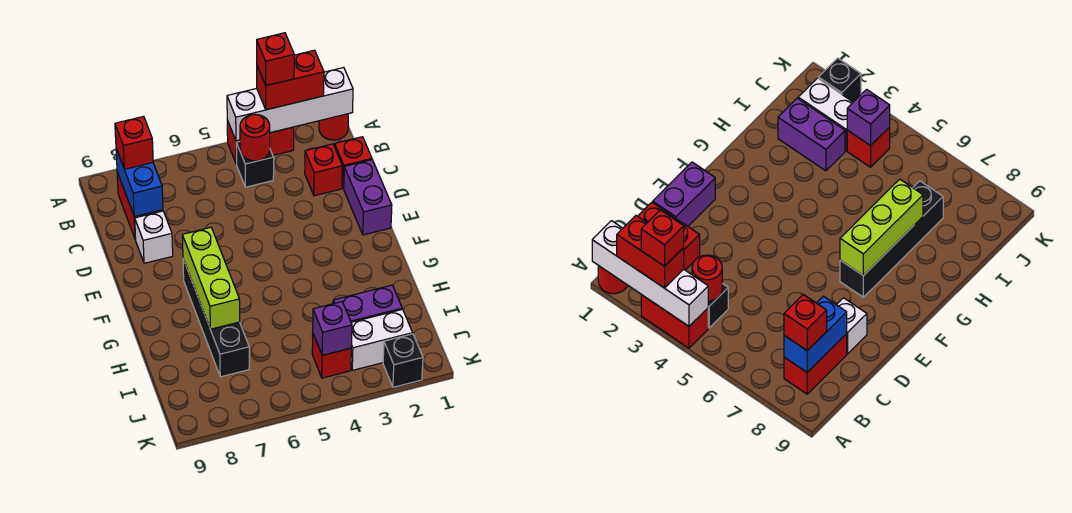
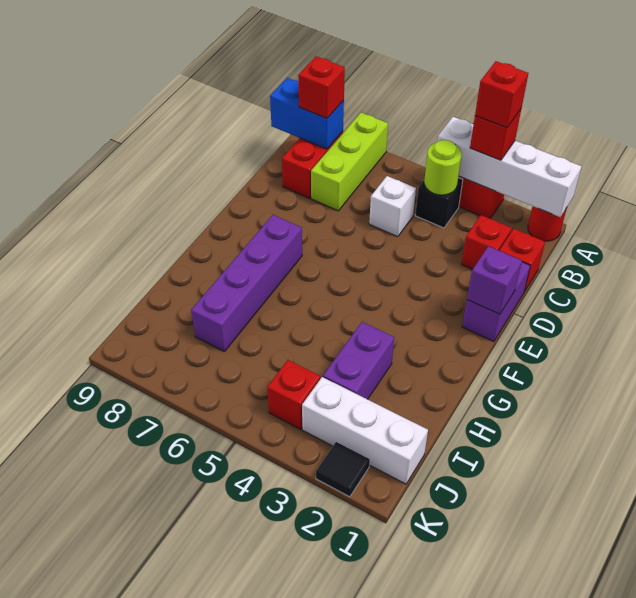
red 1x2 brick [257,50,324,110] -> red 1x1 brick [470,109,521,160]
red 1x1 round brick [240,115,270,161] -> lime 1x1 round brick [424,140,462,195]
blue 1x2 brick [116,149,163,217] -> blue 1x2 brick turned to [270,78,344,149]
white 1x1 brick [135,211,173,263] -> white 1x1 brick moved to [369,176,416,237]
black 1x4 brick [183,259,249,377] -> purple 1x4 brick [191,215,302,351]
lime 1x3 brick [182,227,240,329] -> lime 1x3 brick moved to [311,113,388,211]
purple 1x2 brick [333,285,402,322] -> purple 1x2 brick turned to [323,322,394,399]
white 1x2 brick [351,309,413,370] -> white 1x3 brick [302,377,428,484]
purple 1x1 brick [313,302,352,355] -> purple 1x1 brick moved to [467,246,522,314]
black 1x1 brick [383,334,423,387] -> black 1x1 tile [316,442,370,497]

